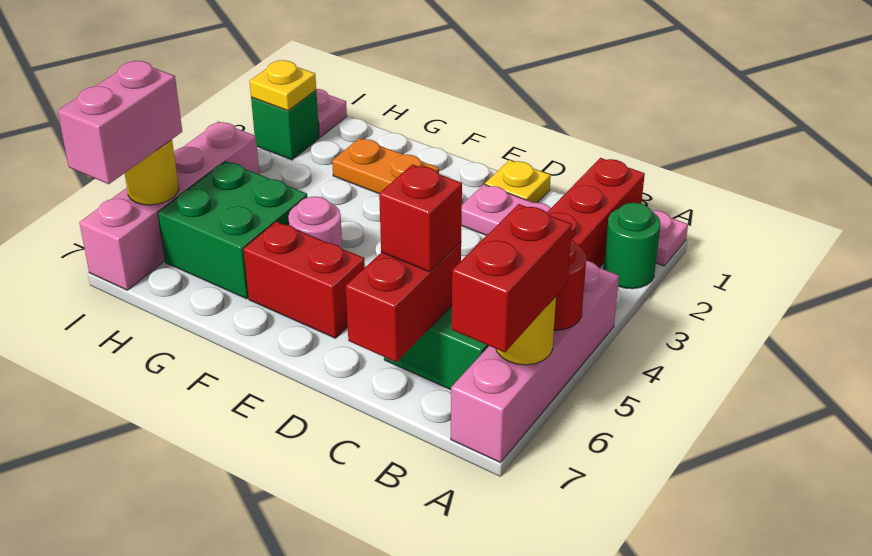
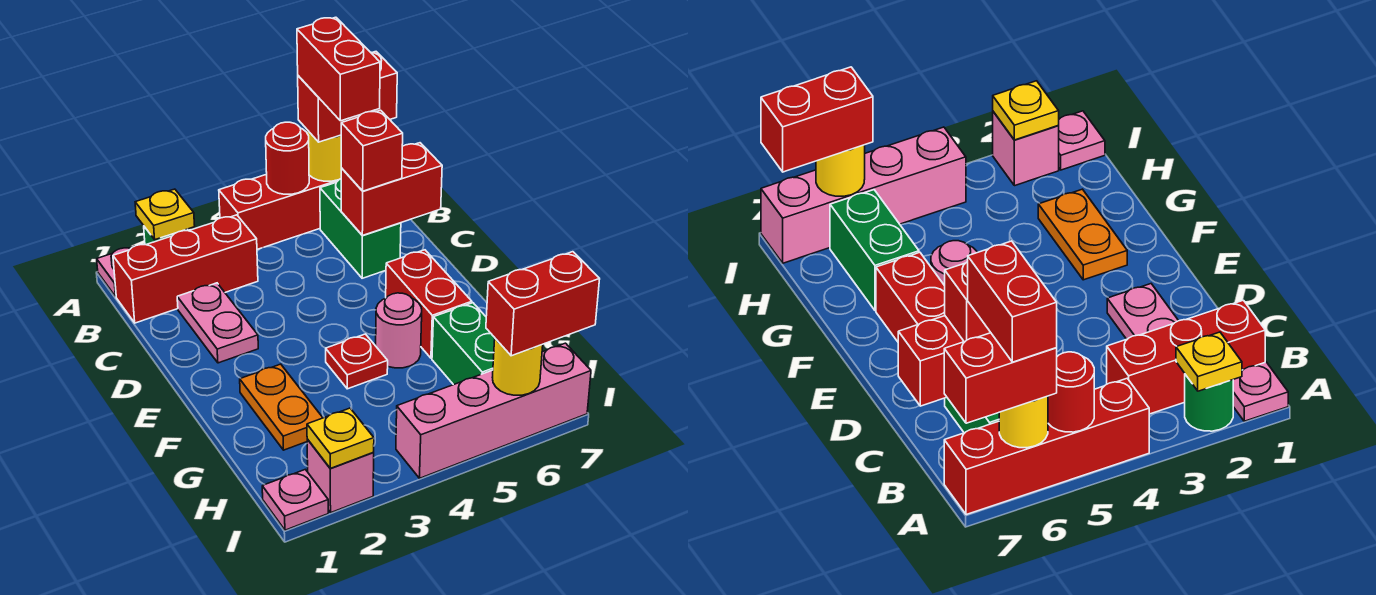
pink 1x4 brick [451,261,619,463] -> red 1x4 brick [219,174,338,249]
none -> red 1x2 brick [297,17,380,121]
yellow 1x1 plate [485,160,551,203] -> yellow 1x1 plate moved to [135,189,195,240]
none -> red 1x1 plate [326,334,388,389]
green 2x2 brick [158,161,307,299] -> green 1x2 brick [432,303,495,385]
green 1x1 brick [251,90,319,160] -> pink 1x1 brick [307,439,374,512]
pink 1x2 brick [58,61,182,184] -> red 1x2 brick [486,252,600,356]

